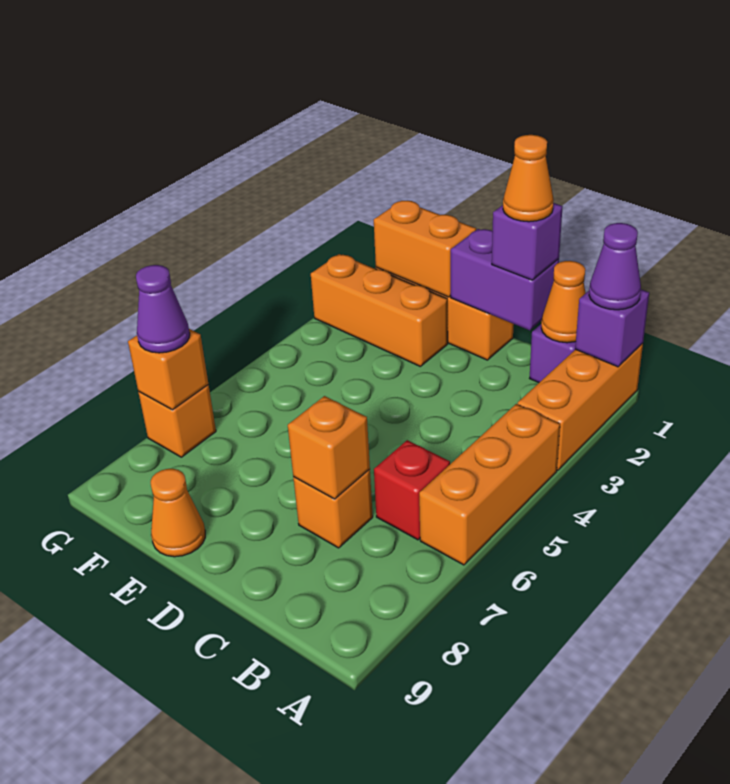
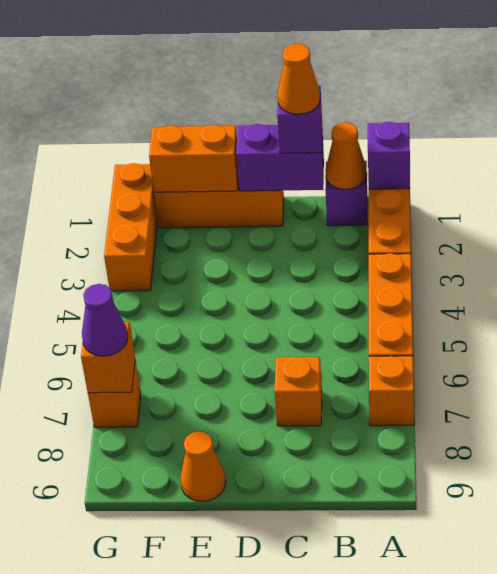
purple 1x1 cone [589,223,641,310] -> none
red 1x1 brick [374,440,450,540] -> none
orange 1x1 brick [288,396,370,499] -> orange 1x1 brick moved to [369,356,414,426]
orange 1x3 brick [311,254,448,366] -> orange 1x3 brick turned to [104,163,158,291]

